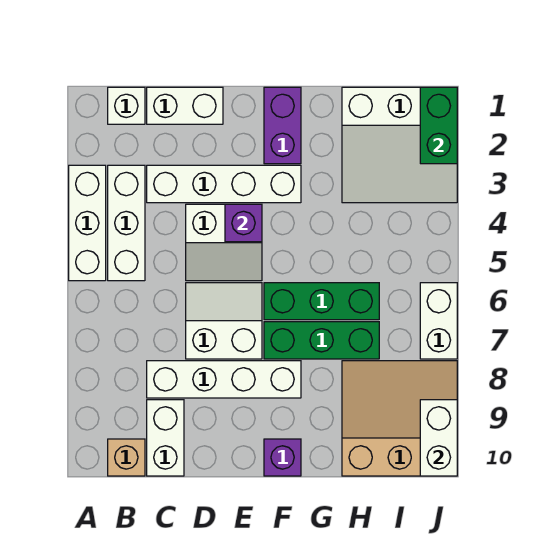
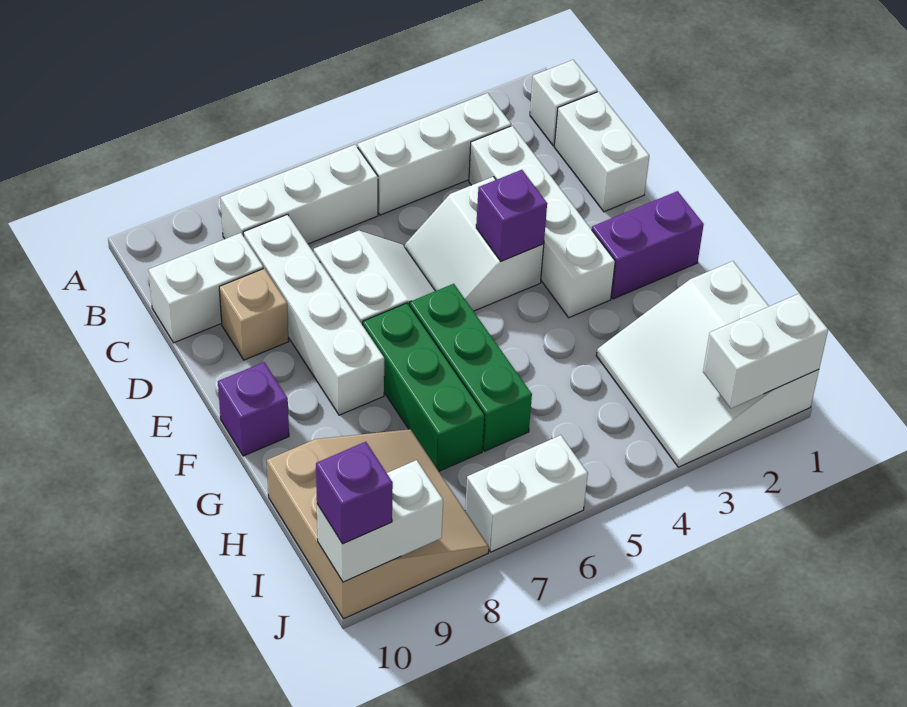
white 1x3 brick [69,165,106,281] -> white 1x3 brick moved to [220,144,378,244]
tan 1x1 brick [108,439,145,476] -> tan 1x1 brick moved to [219,269,289,360]
green 1x2 brick [420,87,457,164] -> white 1x2 brick [703,294,828,408]
none -> purple 1x1 brick [316,442,393,544]

